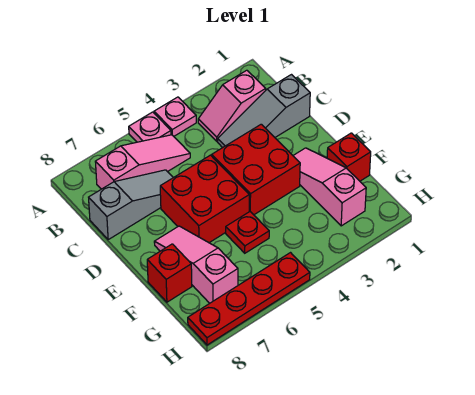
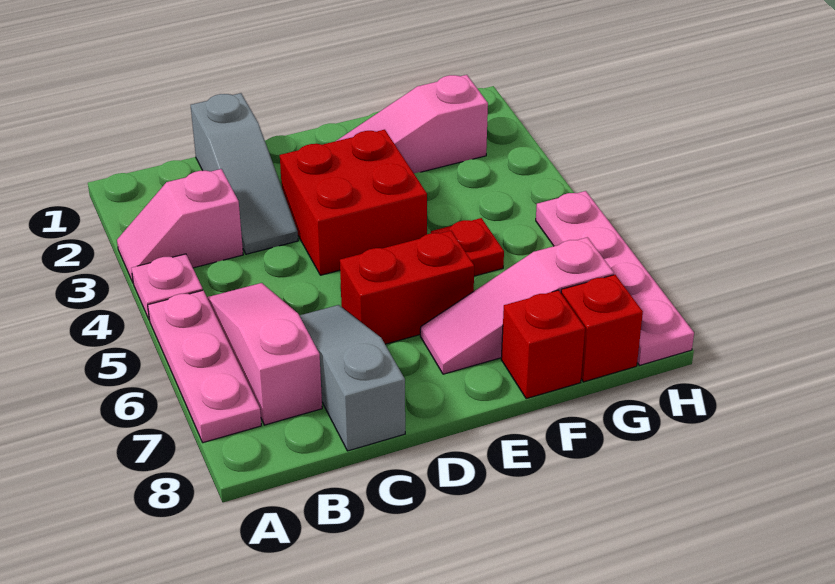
pink 1x1 plate [129,112,171,142] -> pink 1x3 plate [148,290,261,443]
pink 1x2 slope [198,70,266,141] -> pink 1x2 slope turned to [117,169,243,282]
red 2x2 brick [160,155,249,243] -> red 1x2 brick [340,231,474,344]
red 1x1 brick [327,133,371,181] -> red 1x1 brick moved to [561,275,643,382]
red 1x4 plate [188,253,310,345] -> pink 1x4 plate [536,191,694,365]

